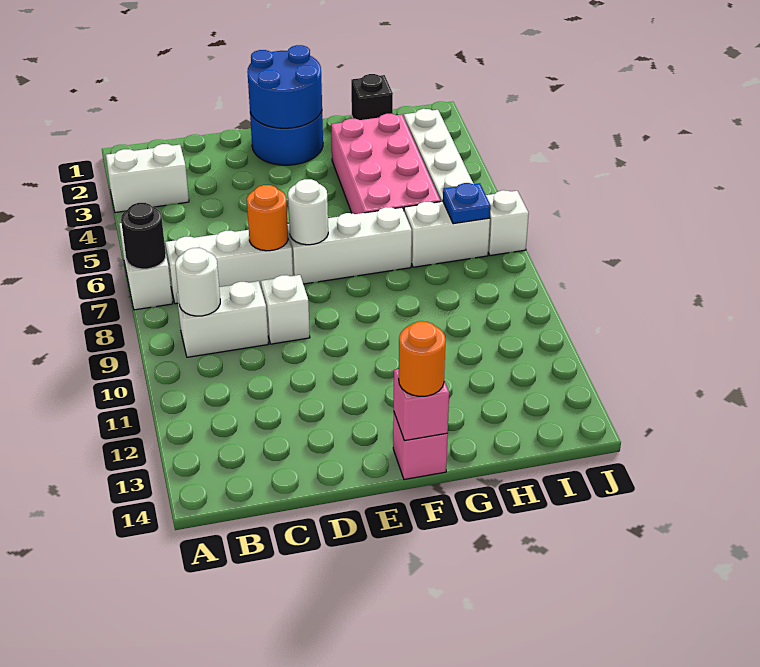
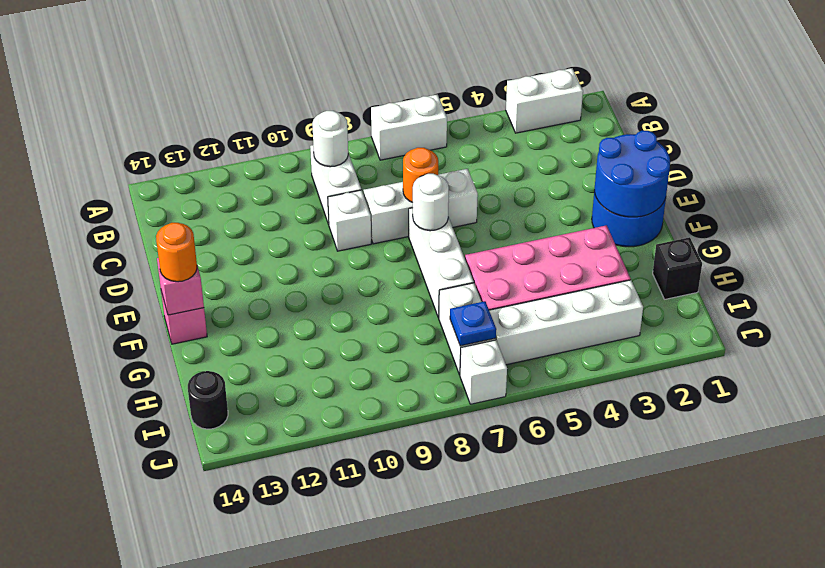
white 1x2 brick [106,144,189,213] -> white 1x2 brick turned to [506,68,583,133]
black 1x1 round brick [121,203,166,269] -> black 1x1 round brick moved to [188,371,228,429]
white 1x3 brick [165,230,293,304] -> white 1x3 brick turned to [364,169,478,244]

